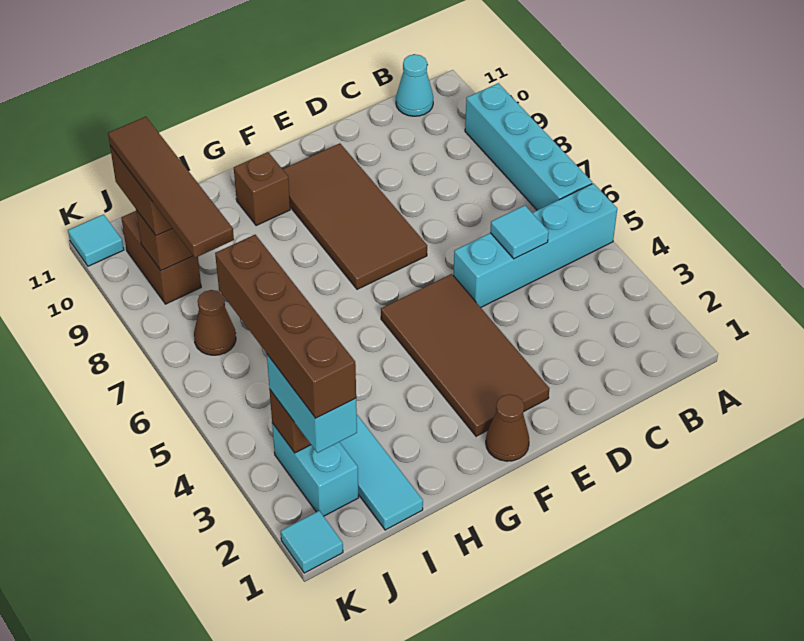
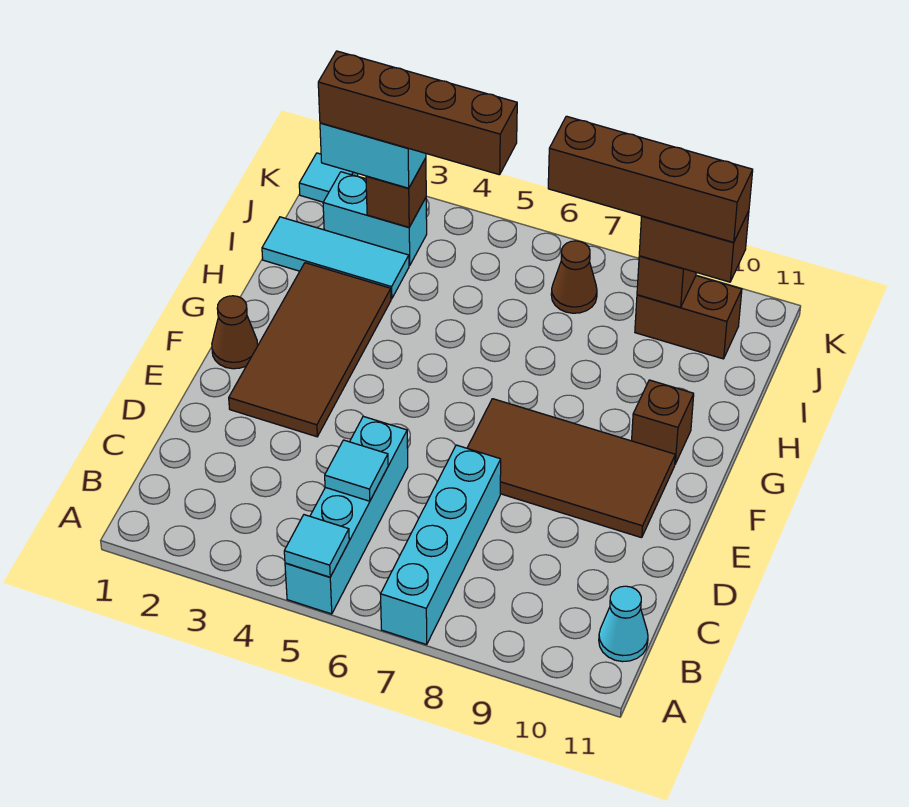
cyan 1x4 brick [465,83,592,210] -> cyan 1x4 brick turned to [381,445,501,645]
brown 2x4 tile [381,274,549,436] -> brown 2x4 tile turned to [229,263,391,437]
brown 1x4 tile [108,117,234,258] -> brown 1x4 brick [548,116,753,242]
cyan 1x1 tile [68,214,124,266] -> cyan 1x1 tile moved to [284,515,349,577]

